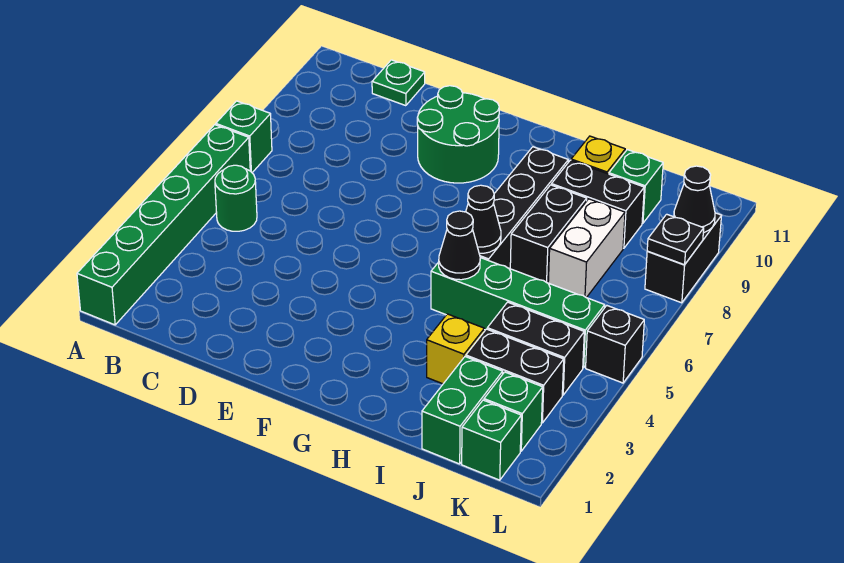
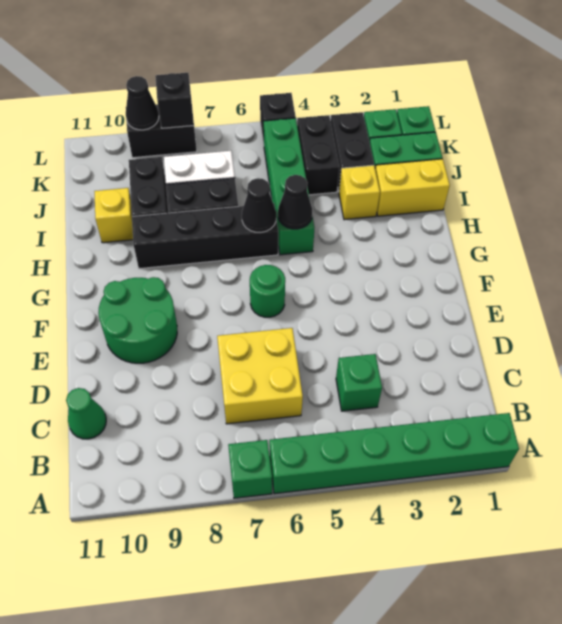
green 1x1 round brick [215,165,257,231] -> green 1x1 round brick moved to [250,265,285,317]
none -> yellow 2x2 brick [217,328,303,424]
green 1x1 plate [372,60,425,106] -> green 1x1 cone [66,388,106,439]
none -> yellow 1x2 brick [375,159,450,216]
green 1x1 brick [609,150,663,223] -> green 1x1 brick moved to [336,354,382,411]
black 1x1 plate [647,214,704,265] -> black 1x1 brick [155,73,194,128]

